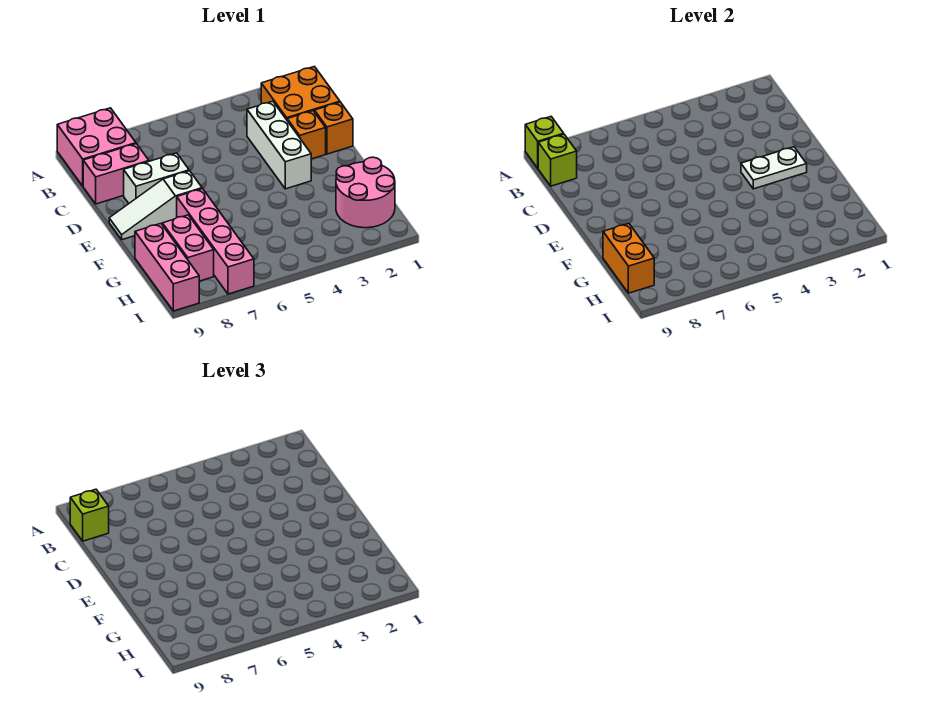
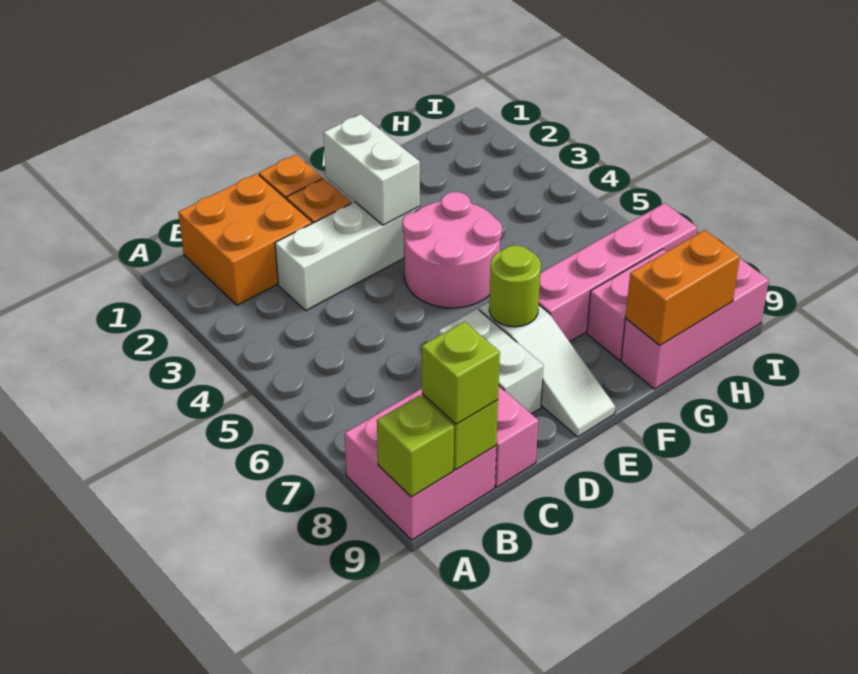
white 1x2 plate [741,147,807,189] -> white 1x2 brick [323,114,420,225]
none -> lime 1x1 round brick [489,246,541,327]
pink 2x2 round brick [336,157,395,228] -> pink 2x2 round brick moved to [402,192,502,308]

